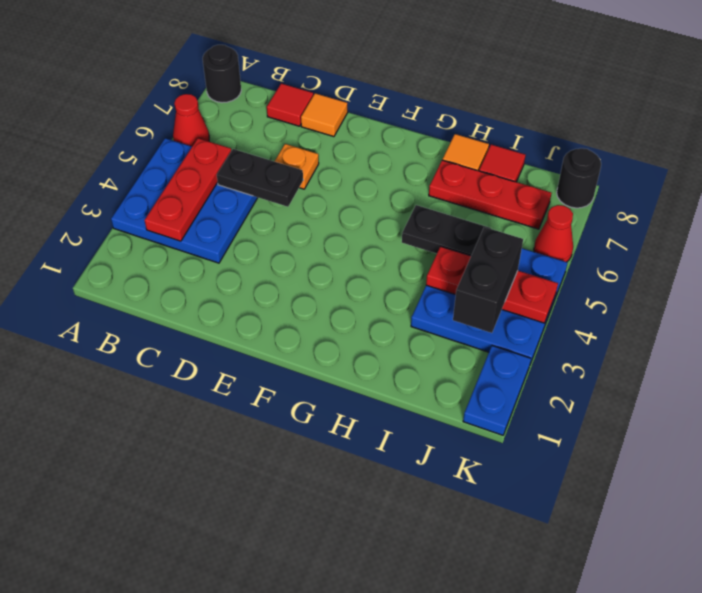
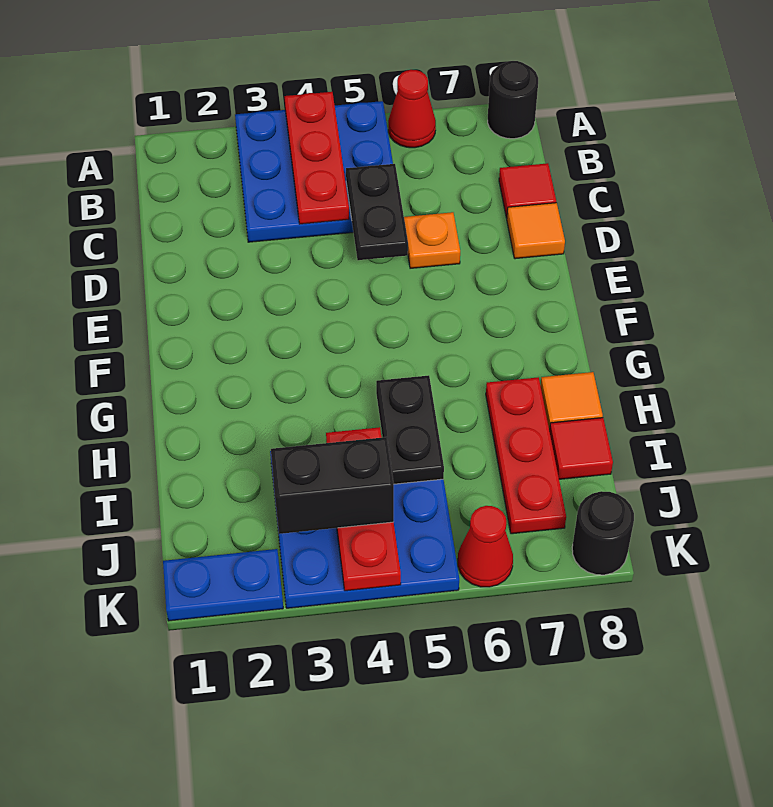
red 1x3 plate [145,138,231,241] -> red 1x3 plate turned to [284,92,349,224]

